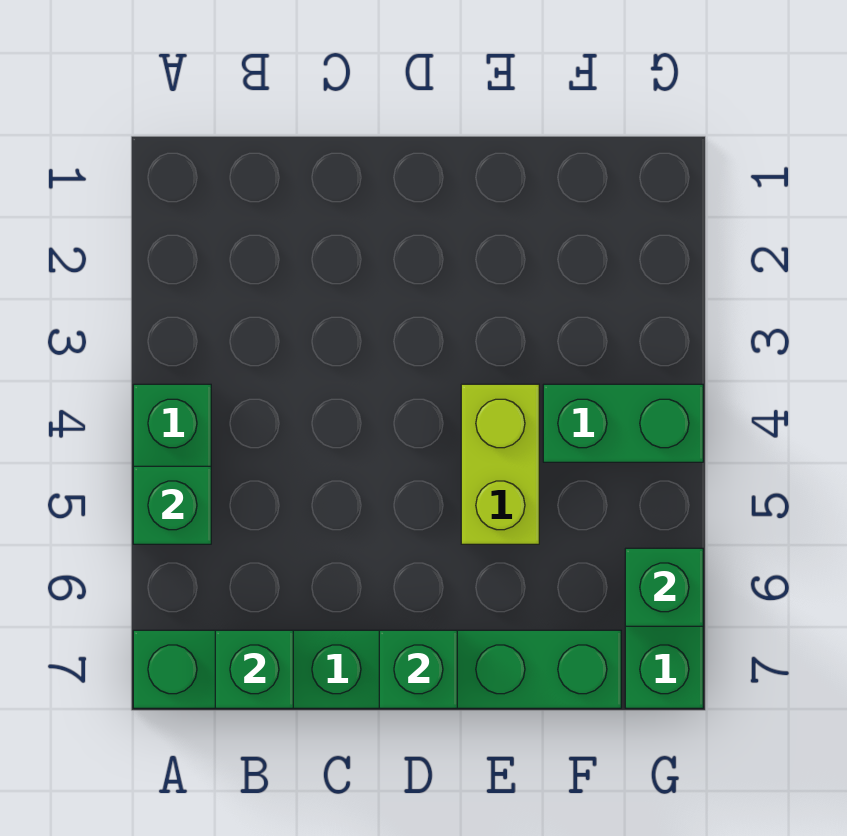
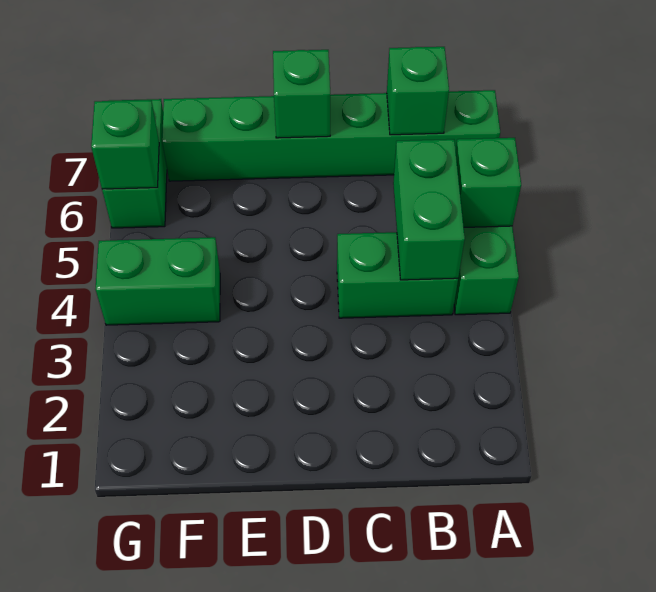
none -> green 1x2 brick [337,232,458,318]
none -> green 1x2 brick [393,139,465,280]
lime 1x2 brick [461,384,539,544] -> none

